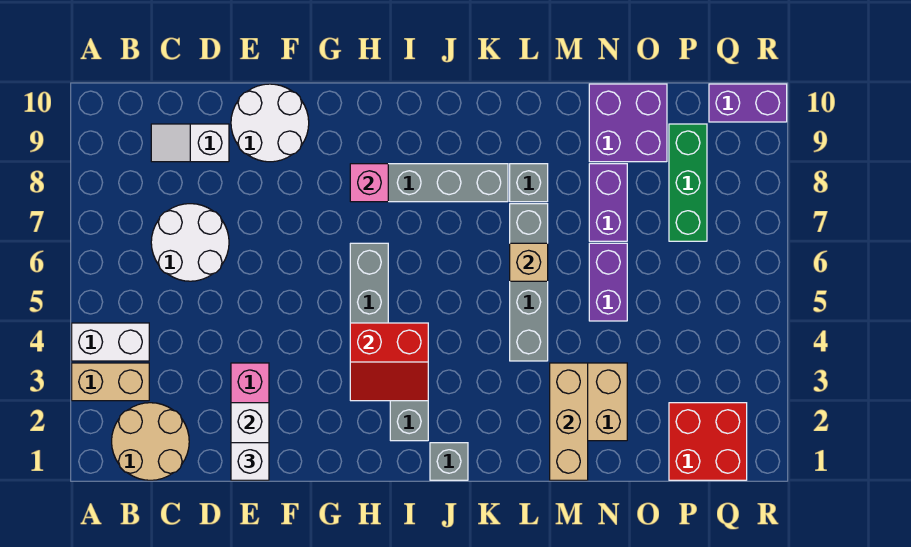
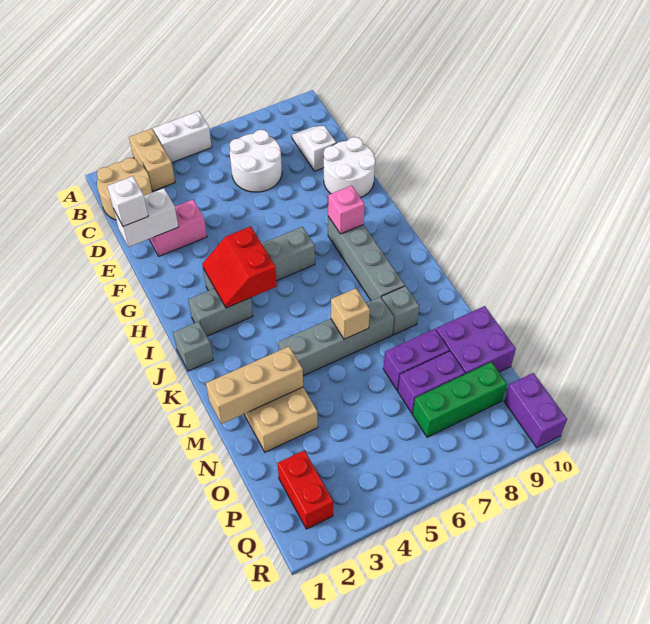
white 1x2 brick [72,323,149,361] -> white 1x2 brick turned to [153,111,212,163]
purple 1x2 brick [589,243,627,321] -> purple 1x2 brick moved to [398,351,465,414]
red 2x2 brick [669,403,747,480] -> red 1x2 brick [278,450,333,529]

